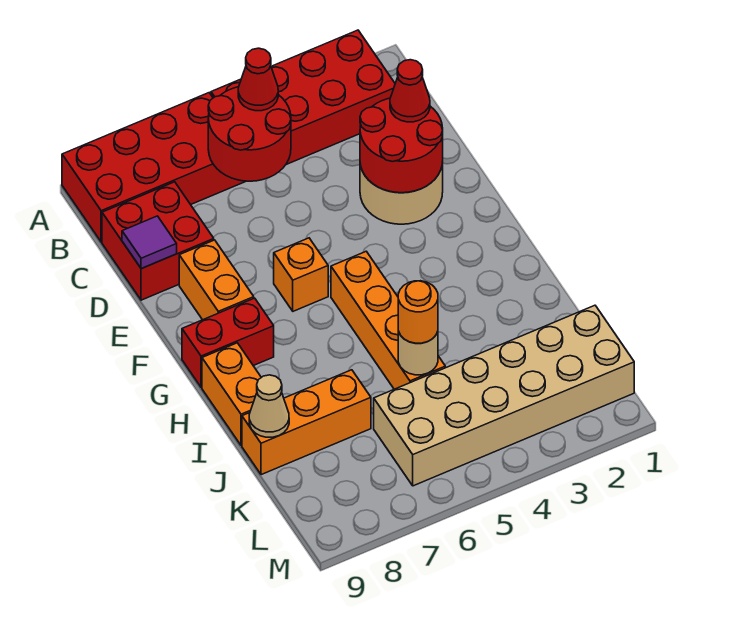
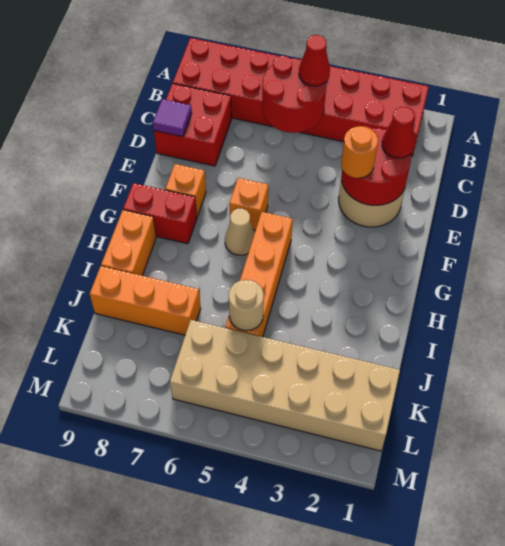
orange 1x2 brick [179,240,254,320] -> orange 1x1 brick [165,164,206,217]
orange 1x1 round brick [398,281,438,343] -> orange 1x1 round brick moved to [341,126,378,178]
tan 1x1 cone [249,375,289,437] -> tan 1x1 cone moved to [225,209,255,255]

